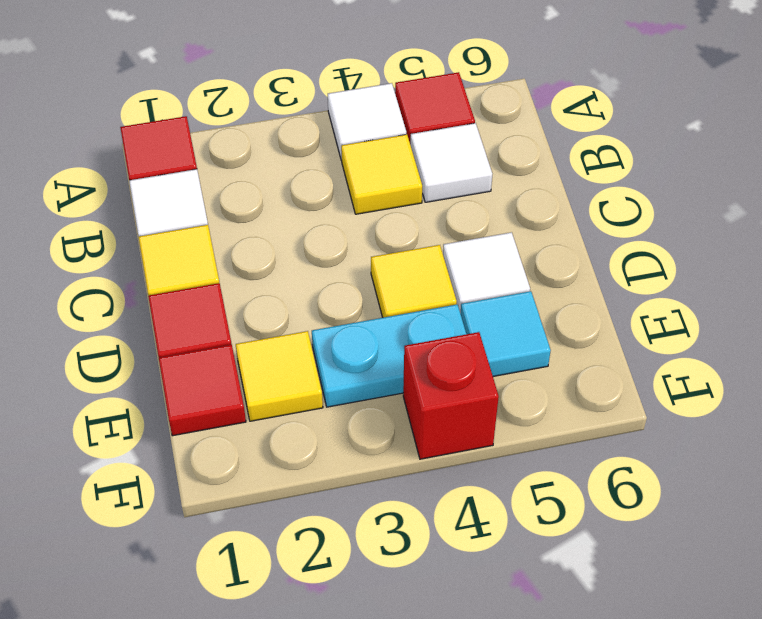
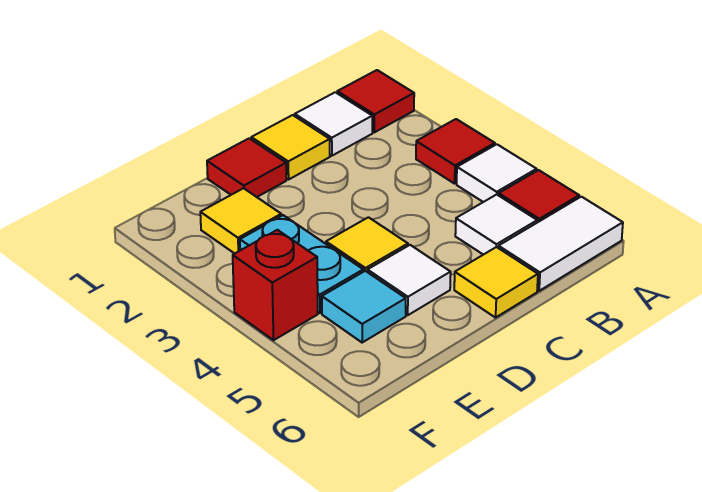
none -> white 1x2 tile [499,197,623,291]
yellow 1x1 tile [341,134,422,214] -> yellow 1x1 tile moved to [454,247,538,318]
red 1x1 tile [159,345,246,436] -> red 1x1 tile moved to [416,119,495,184]

